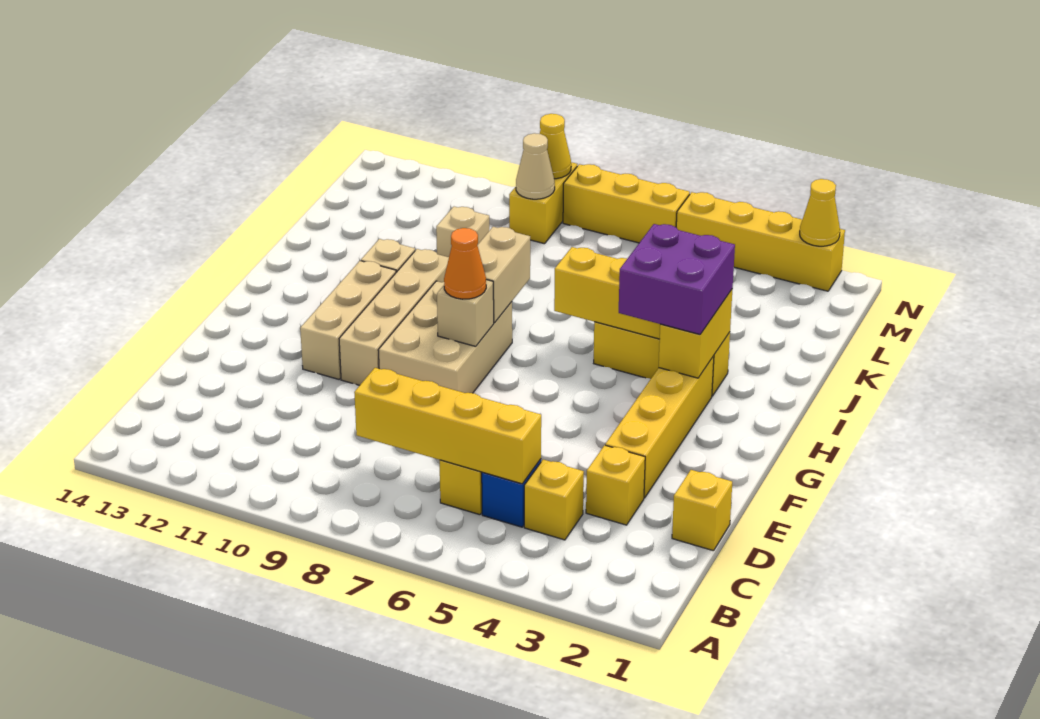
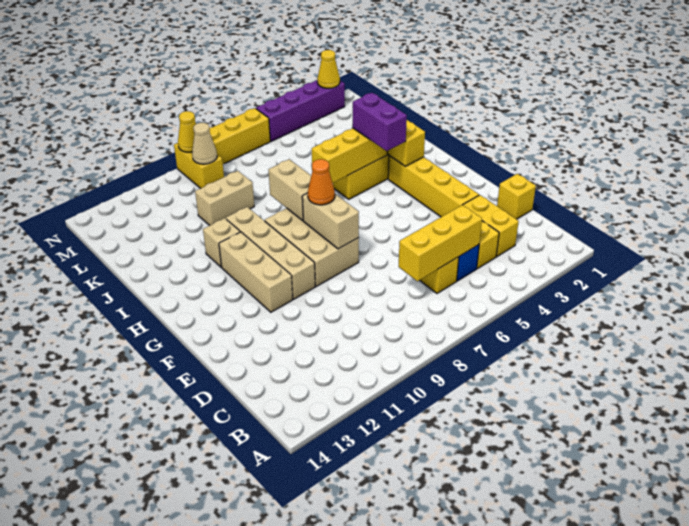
yellow 1x4 brick [354,368,541,484] -> yellow 1x3 brick [399,205,482,281]
yellow 1x1 brick [586,445,645,525] -> yellow 1x2 brick [463,195,519,257]
tan 1x1 brick [437,280,494,346] -> tan 1x2 brick [302,193,359,249]
purple 2x2 brick [619,224,735,334] -> purple 1x2 brick [353,93,407,151]
tan 1x1 brick [436,207,489,257] -> tan 1x2 brick [195,171,254,226]
yellow 1x4 brick [676,192,845,291] -> purple 1x4 brick [256,80,345,141]

